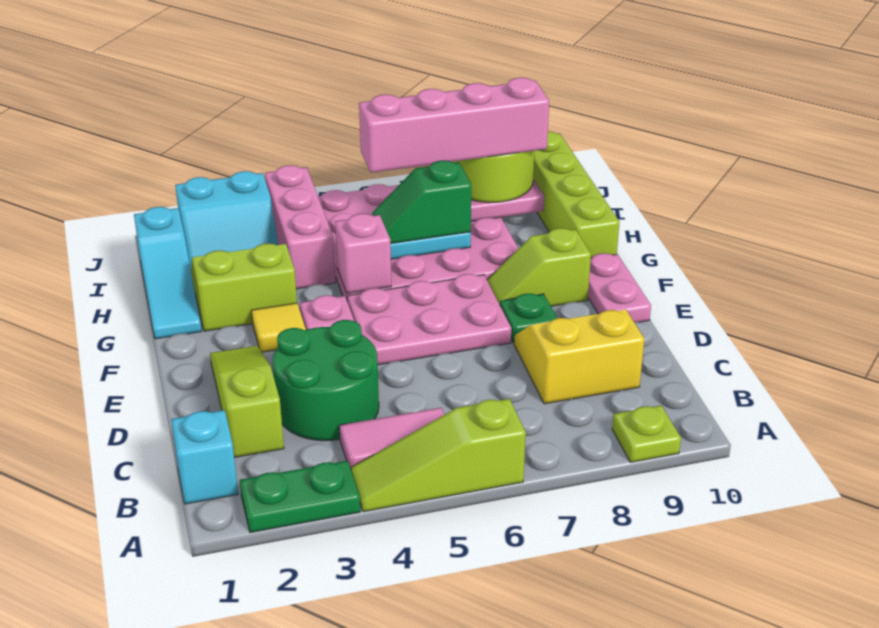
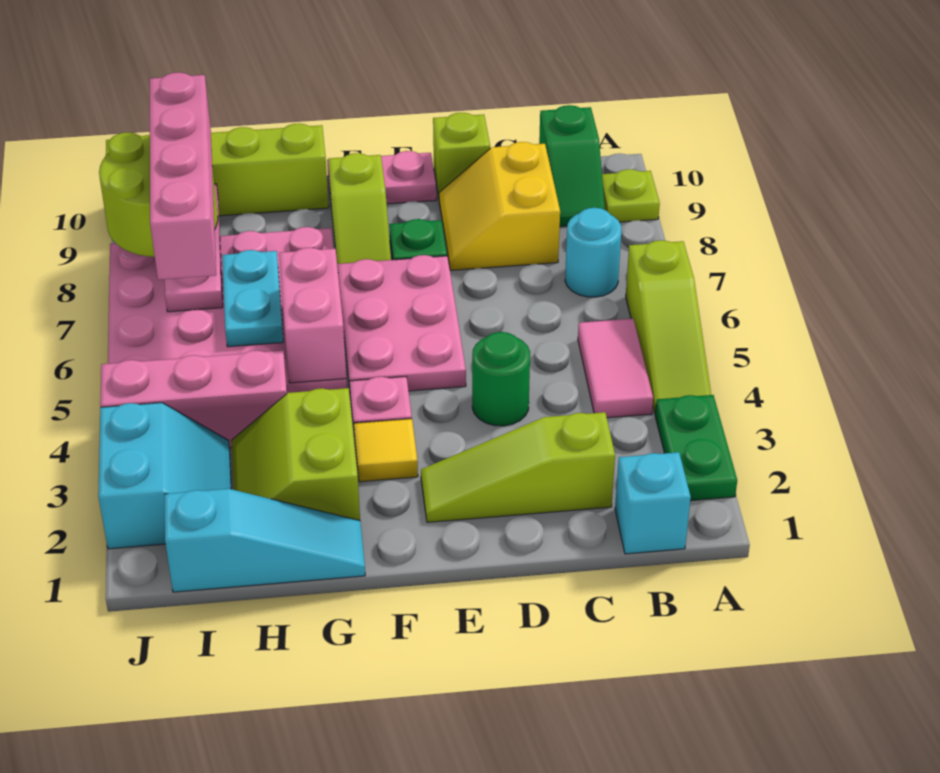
none -> cyan 1x1 round brick [565,208,621,297]
green 2x2 round brick [273,320,379,441] -> green 1x1 round brick [472,332,530,426]
none -> lime 1x1 brick [433,113,490,198]
pink 1x1 brick [335,214,391,293] -> pink 1x2 brick [279,248,346,383]
green 1x2 slope [372,160,471,244] -> green 1x2 slope moved to [539,105,605,226]

